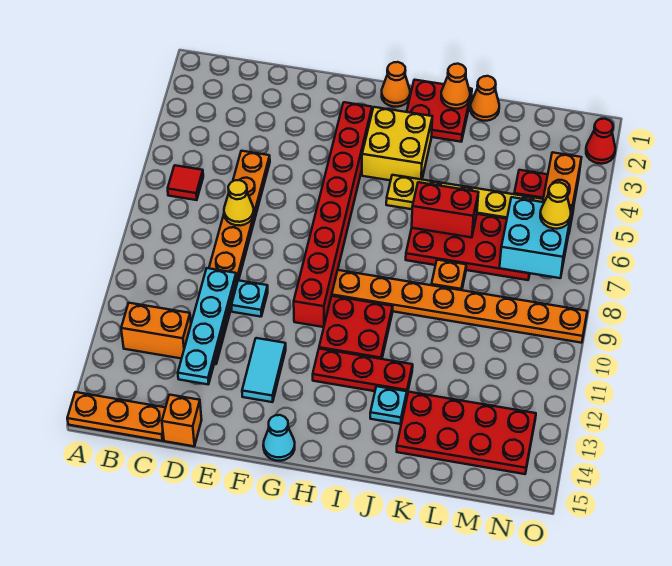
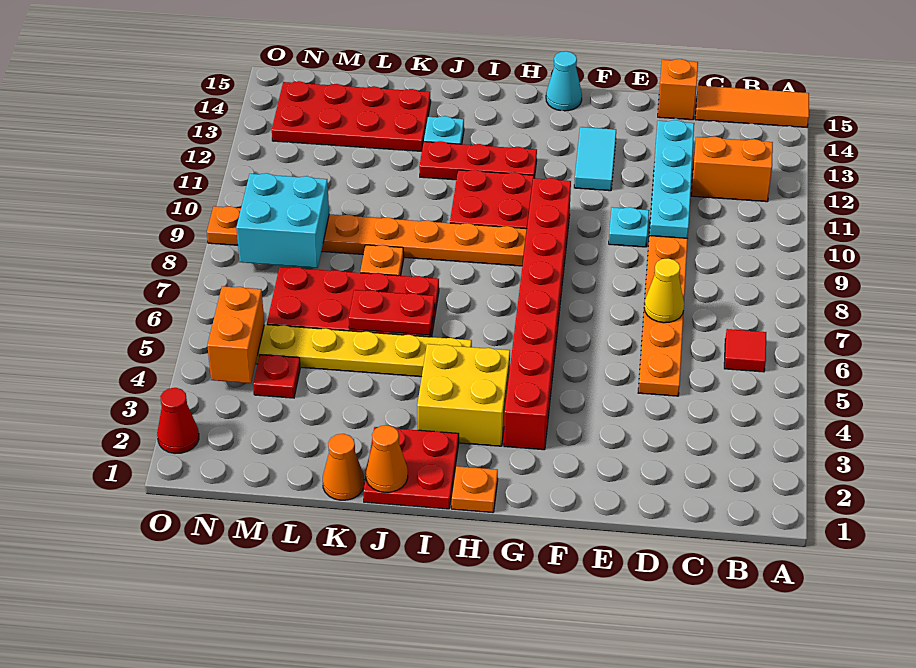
orange 1x3 plate [67,392,166,441] -> orange 1x3 tile [695,86,809,127]
orange 1x1 cone [382,62,410,107] -> orange 1x1 plate [452,466,498,513]
red 1x2 brick [412,182,479,238] -> red 1x2 plate [349,290,435,335]
cyan 2x2 brick [500,197,572,278] -> cyan 2x2 brick moved to [236,173,329,268]
yellow 1x1 cone [540,182,571,229] -> none

